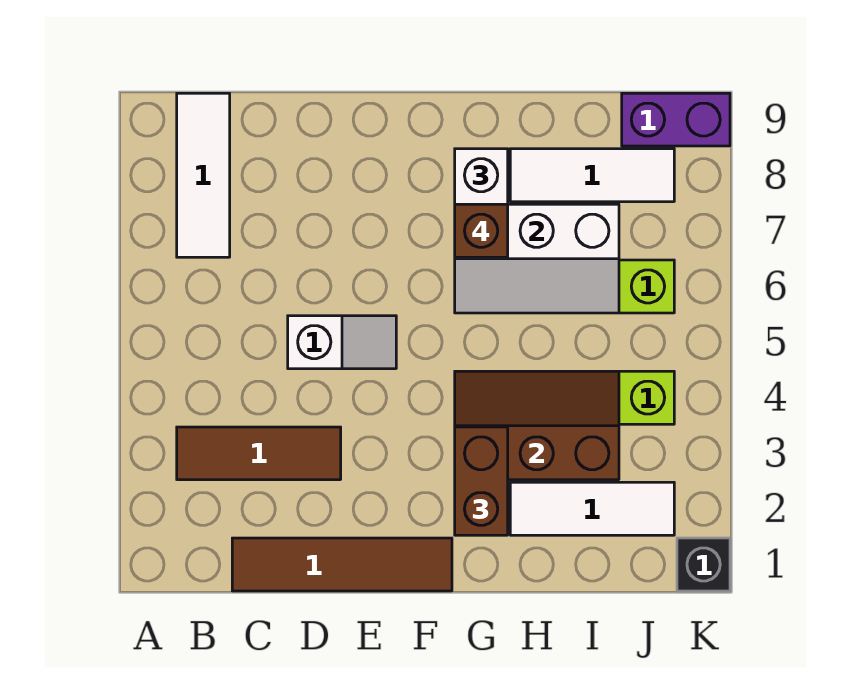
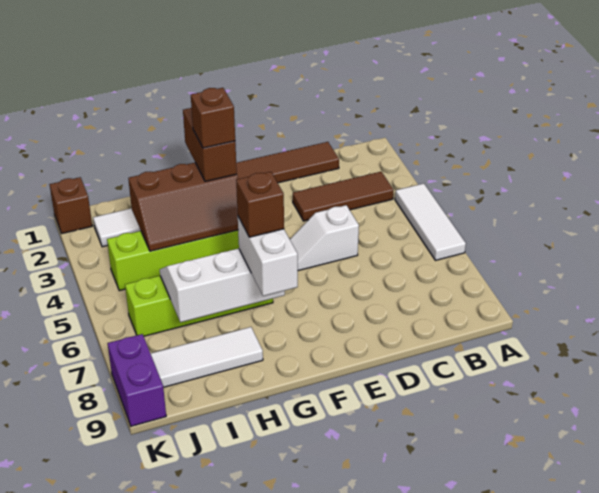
white 1x3 tile [177,93,230,257] -> white 1x3 tile moved to [395,183,466,260]
none -> brown 1x1 brick [191,88,235,148]
purple 1x2 brick [622,93,730,146] -> purple 1x2 brick turned to [107,334,166,426]
black 1x1 brick [677,538,730,591] -> brown 1x1 brick [49,177,92,234]

